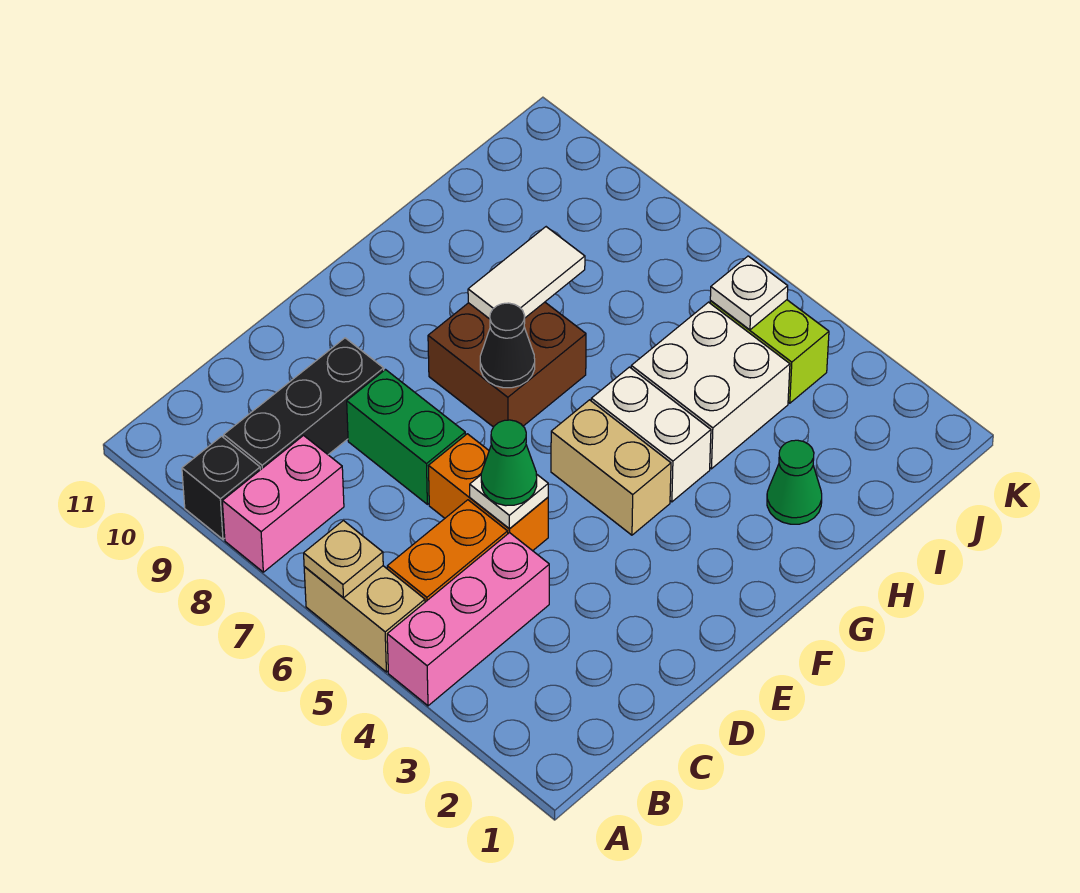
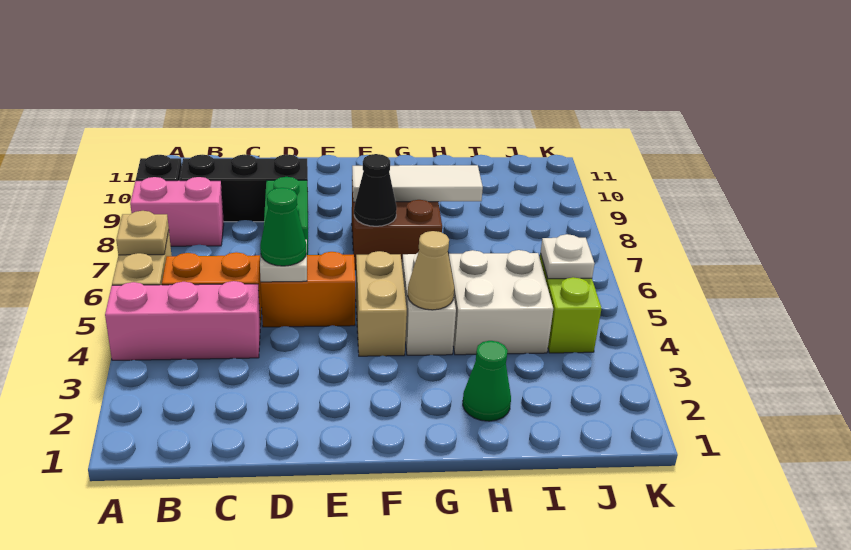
orange 1x2 brick [429,434,548,551] -> orange 1x2 brick turned to [261,252,355,327]
none -> tan 1x1 cone [408,231,454,310]
white 1x2 tile [468,227,585,319] -> white 1x3 tile [352,165,483,202]

